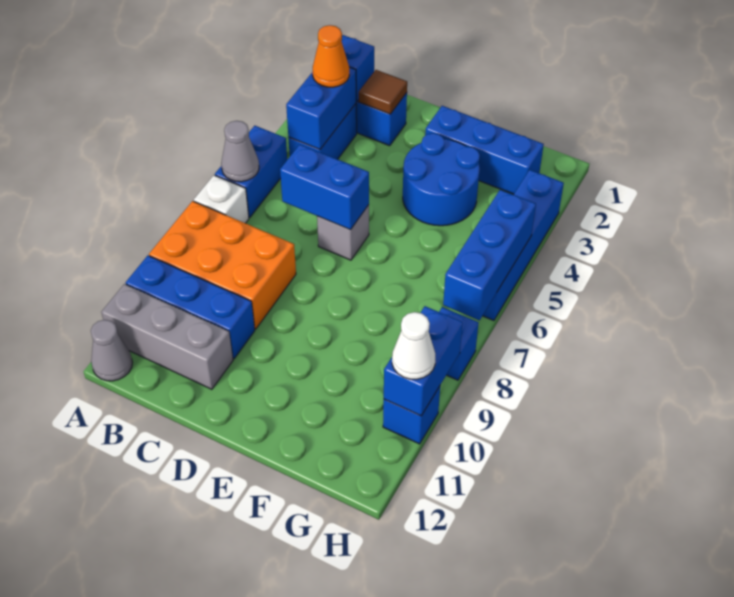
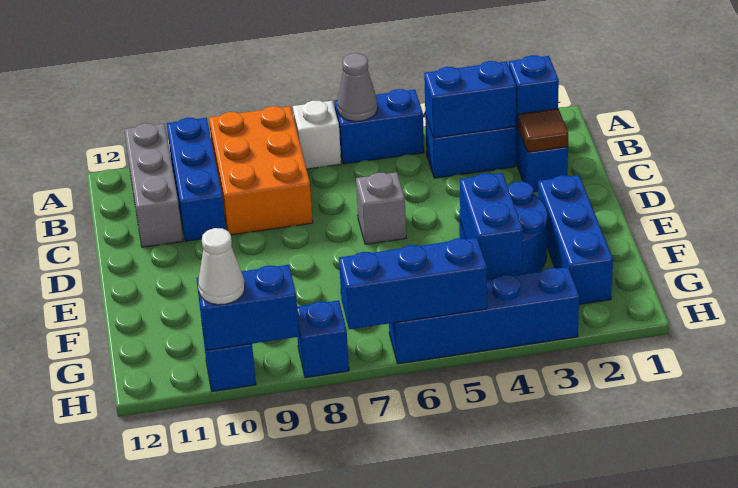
grey 1x1 cone [91,320,133,381] -> none
orange 1x1 cone [313,25,349,87] -> none
blue 1x2 brick [280,144,369,230] -> blue 1x2 brick moved to [460,173,523,277]

